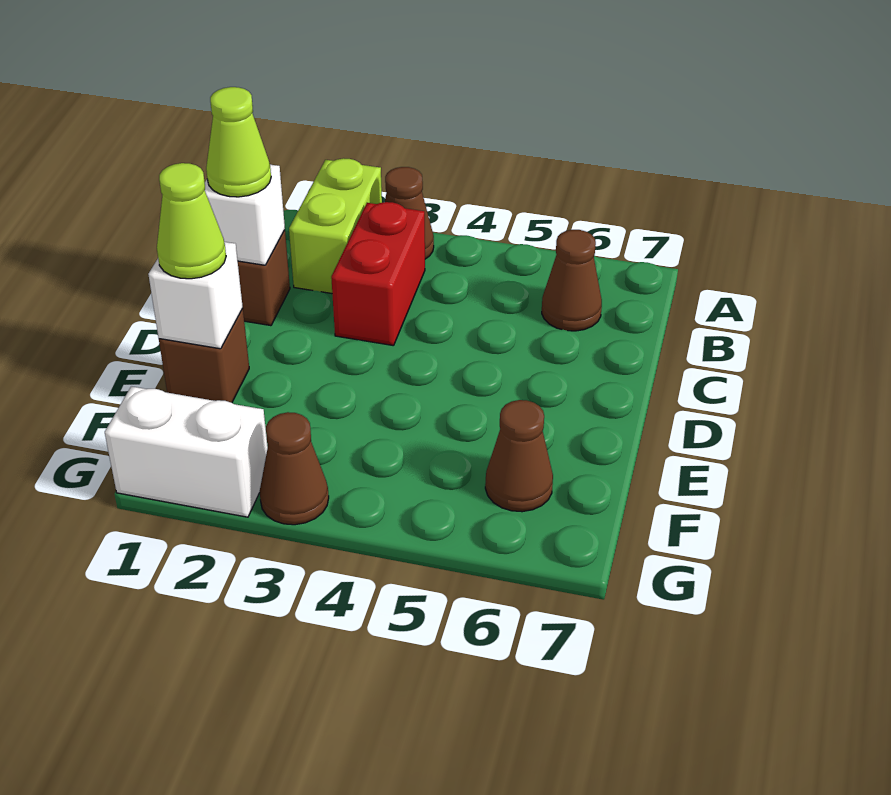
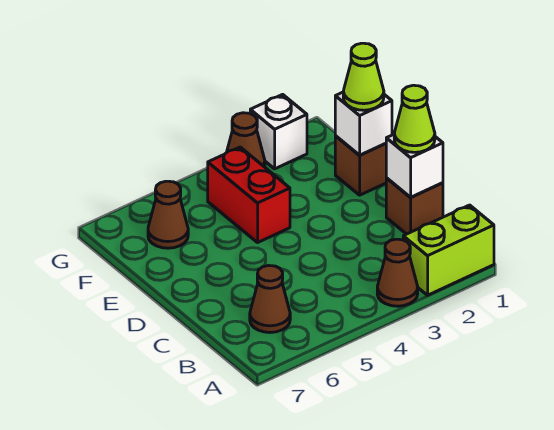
lime 1x2 brick [289,158,382,293] -> lime 1x2 brick turned to [403,205,494,295]
red 1x2 brick [331,202,425,346] -> red 1x2 brick moved to [208,147,290,242]
white 1x2 brick [105,386,268,517] -> white 1x1 brick [250,94,307,169]

